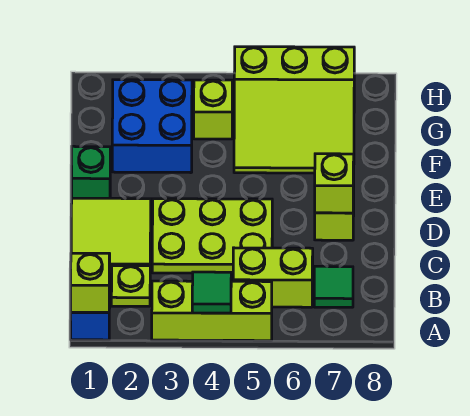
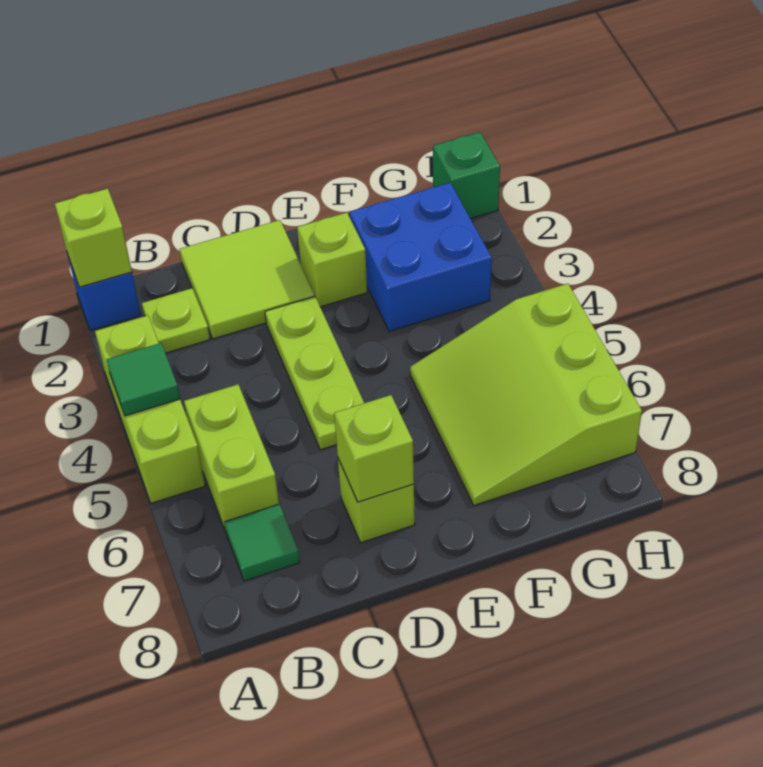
lime 2x3 plate [152,199,272,273] -> lime 1x3 plate [265,296,364,450]
green 1x1 brick [72,146,110,198] -> green 1x1 brick moved to [433,132,500,219]
lime 1x1 brick [194,80,233,139] -> lime 1x1 brick moved to [297,213,367,307]

